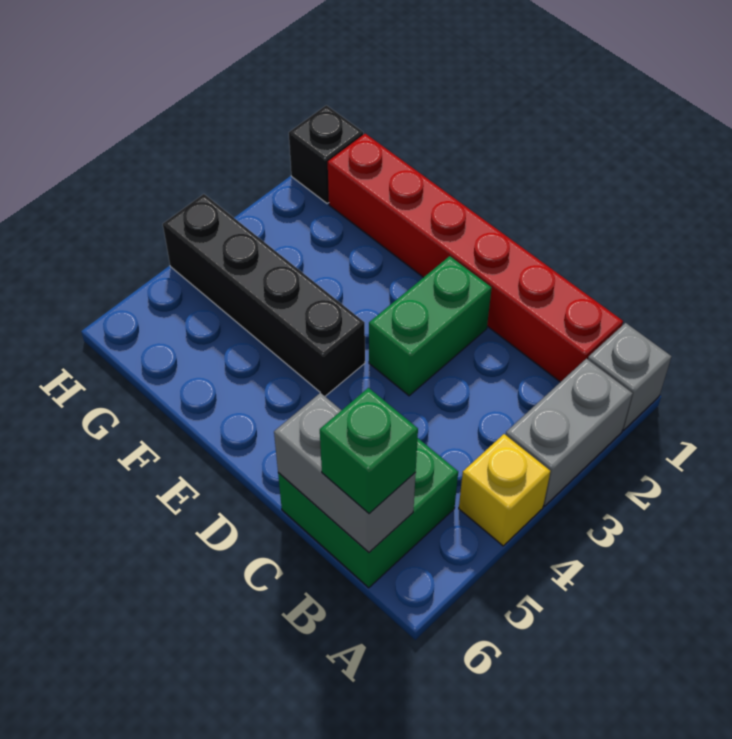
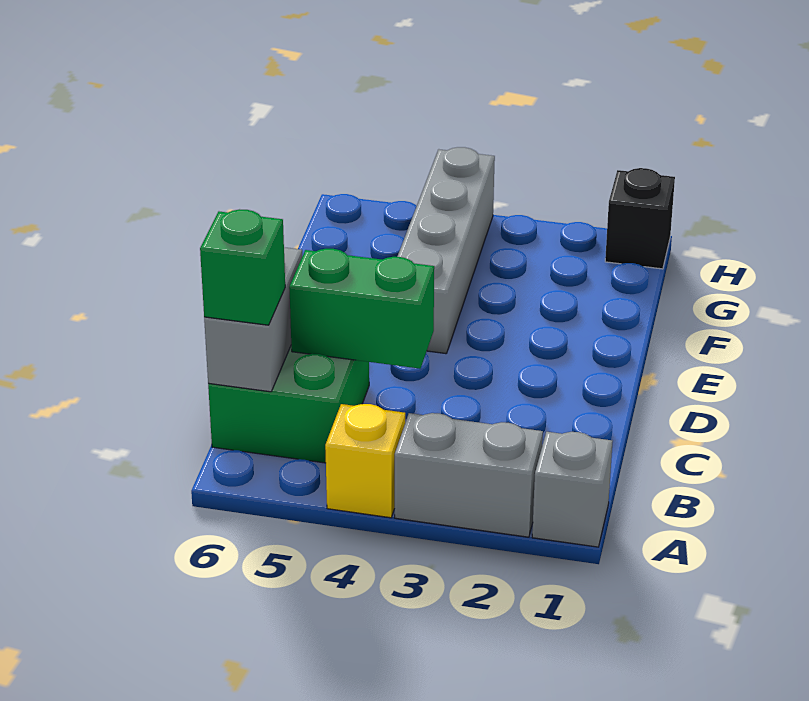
red 1x6 brick [328,134,623,382] -> none
green 1x2 brick [369,256,492,396] -> green 1x2 brick moved to [289,249,434,369]
black 1x4 brick [163,194,365,396] -> grey 1x4 brick [397,147,495,354]

